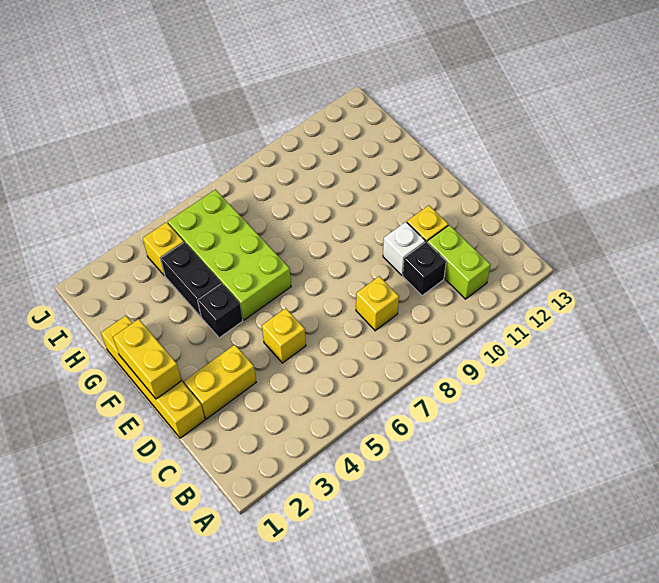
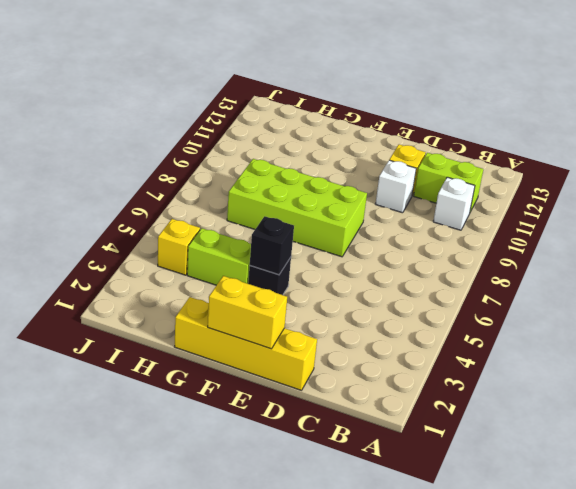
none -> white 1x1 brick [433,177,475,230]
yellow 1x1 brick [356,276,399,331] -> none
black 1x1 brick [403,242,446,296] -> black 1x1 brick moved to [250,216,294,275]
yellow 1x2 brick [184,345,256,419] -> none
yellow 1x1 brick [262,308,306,363] -> none
lime 2x4 brick [168,190,291,320] -> lime 2x4 brick moved to [227,159,367,257]
black 1x2 brick [161,242,221,317] -> lime 1x2 brick [187,228,251,285]

